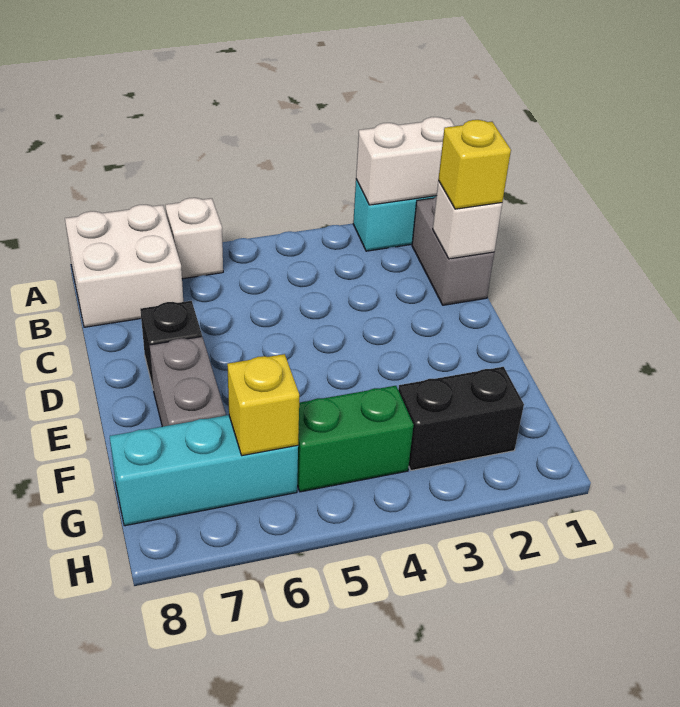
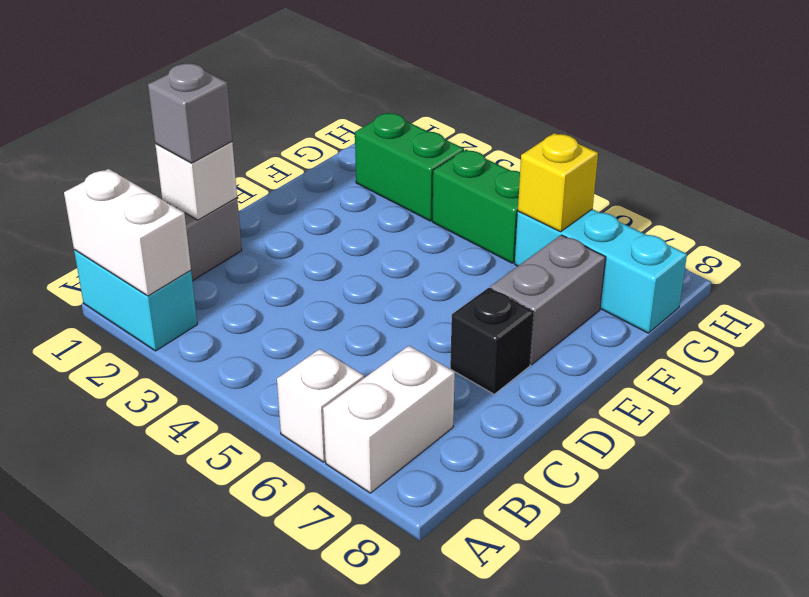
white 2x2 brick [65,205,183,327] -> white 1x2 brick [323,346,455,493]
yellow 1x1 brick [438,120,511,209] -> grey 1x1 brick [148,63,232,163]
black 1x2 brick [398,367,524,470] -> green 1x2 brick [355,113,464,221]

